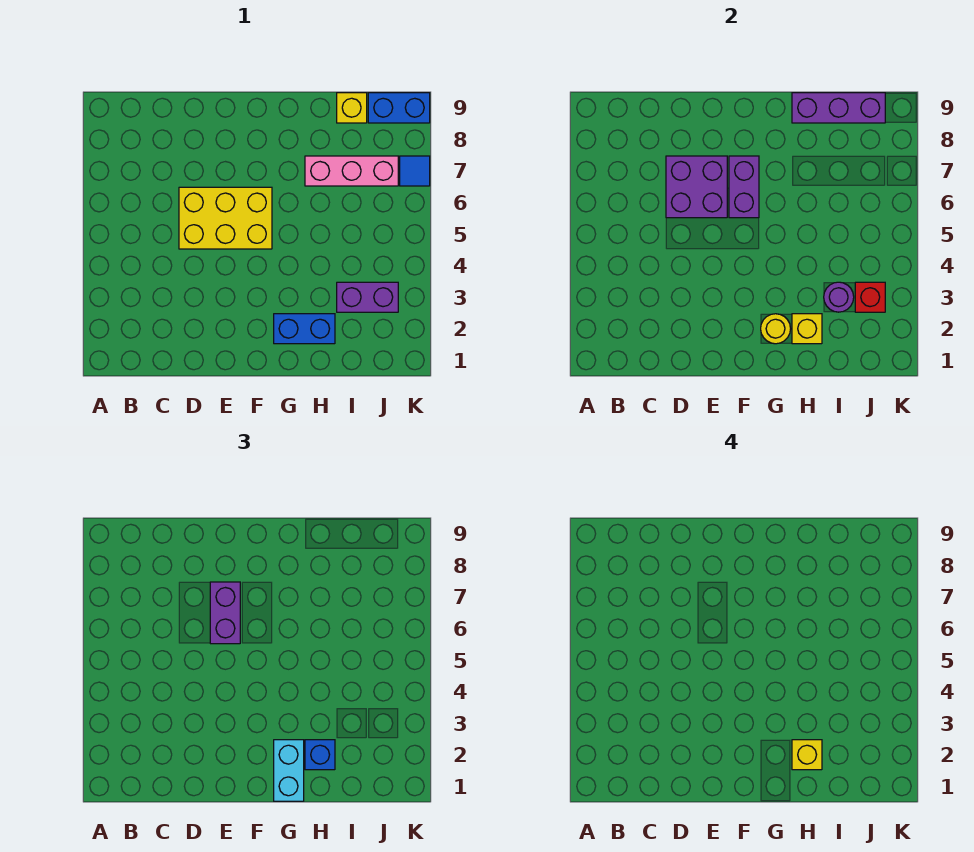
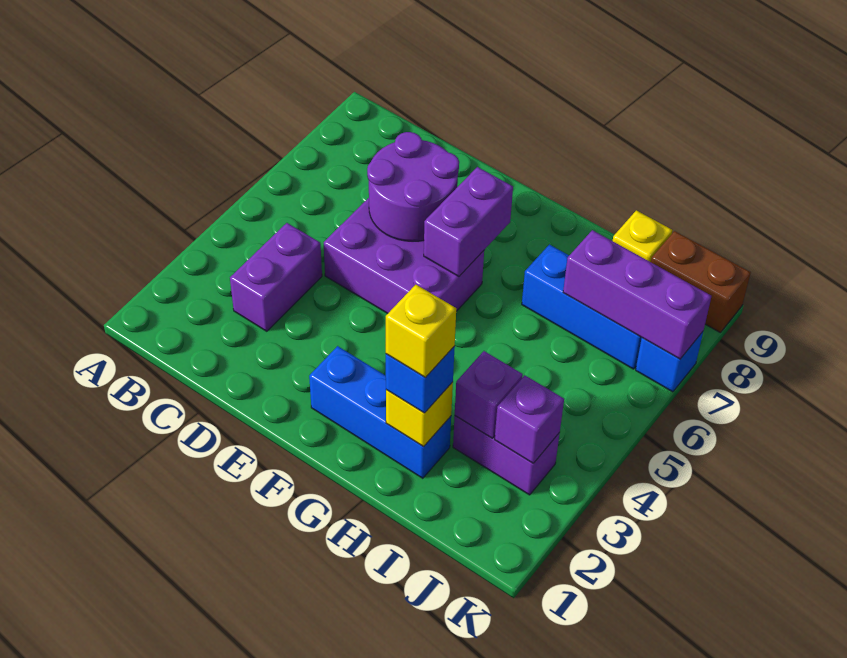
yellow 2x3 brick [179,187,272,249] -> purple 2x3 brick [324,198,484,313]
purple 2x2 brick [666,156,727,218] -> purple 2x2 round brick [367,132,459,241]
purple 1x2 brick [210,582,240,644] -> purple 1x2 brick moved to [230,223,322,331]
cyan 1x2 brick [274,740,304,801] -> none
blue 1x2 brick [274,314,335,344] -> blue 1x3 brick [309,346,451,478]
yellow 1x1 round brick [761,314,791,344] -> none
pink 1x3 brick [305,156,398,186] -> blue 1x3 brick [522,244,642,369]
purple 1x3 brick [792,93,885,123] -> purple 1x3 brick moved to [563,230,711,359]
purple 1x1 round brick [824,282,854,312] -> purple 1x1 brick [455,351,523,438]
red 1x1 brick [855,282,885,312] -> purple 1x1 brick [495,375,564,463]
blue 1x2 brick [368,93,430,123] -> brown 1x2 brick [651,231,751,333]
blue 1x1 tile [400,156,430,186] -> blue 1x1 brick [636,332,703,392]

